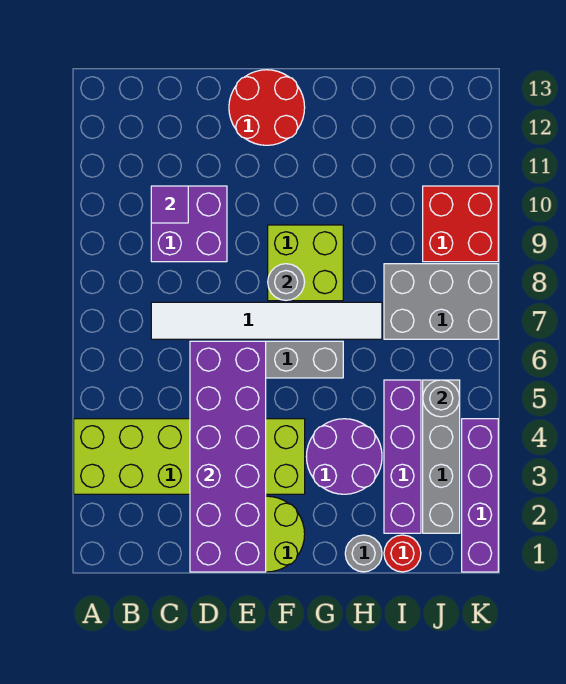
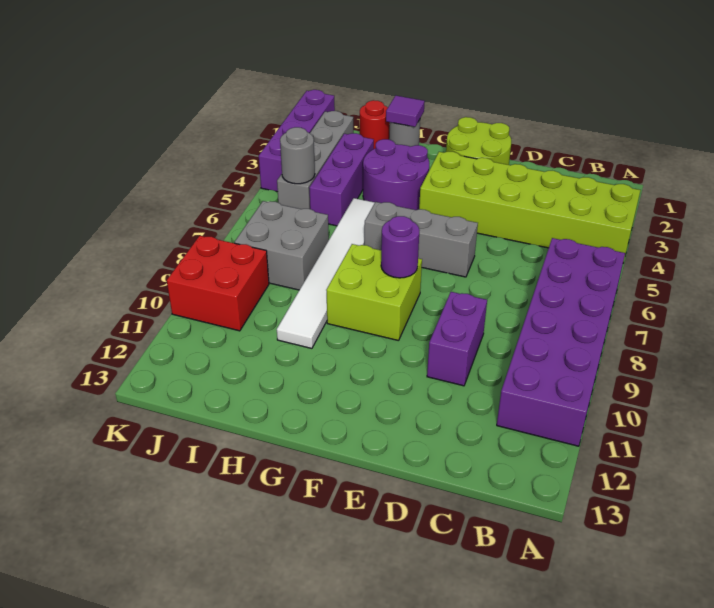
white 1x6 tile [151,302,382,339] -> white 1x6 tile turned to [277,198,375,348]
purple 2x2 brick [151,186,227,262] -> purple 1x2 brick [427,292,487,386]
purple 1x1 tile [151,186,188,223] -> purple 1x1 tile moved to [386,96,425,127]
purple 2x6 brick [190,341,266,572] -> purple 2x6 brick moved to [497,238,625,446]
red 2x2 round brick [229,70,305,145] -> none
grey 1x1 round brick [268,264,305,301] -> purple 1x1 round brick [381,216,419,278]
purple 1x4 brick [384,380,421,533] -> purple 1x3 brick [309,133,374,226]
grey 2x3 brick [384,264,498,339] -> grey 2x2 brick [234,201,329,290]

